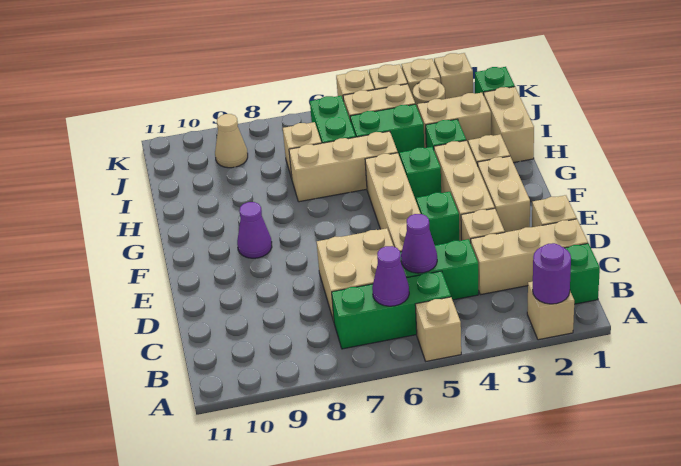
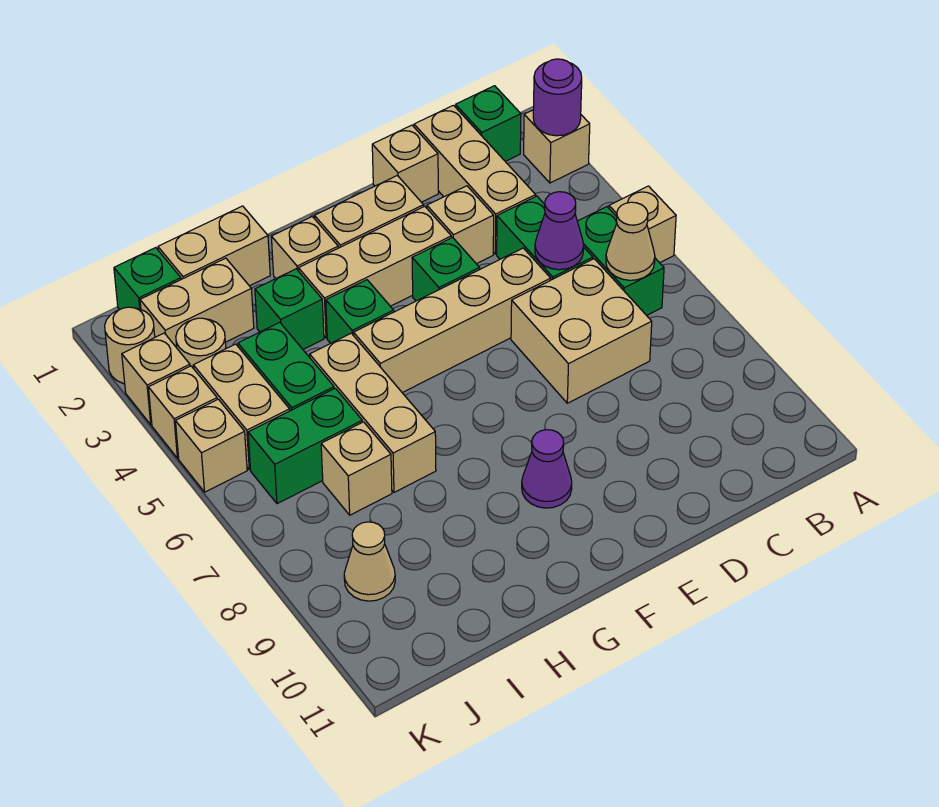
green 1x3 brick [332,271,451,349] -> green 1x2 brick [577,207,664,315]
purple 1x1 cone [372,246,409,306] -> tan 1x1 cone [606,202,655,280]
tan 1x2 brick [417,93,491,148] -> tan 1x2 brick turned to [140,258,254,348]
tan 1x1 brick [434,53,473,99] -> tan 1x1 round brick [105,307,155,384]

